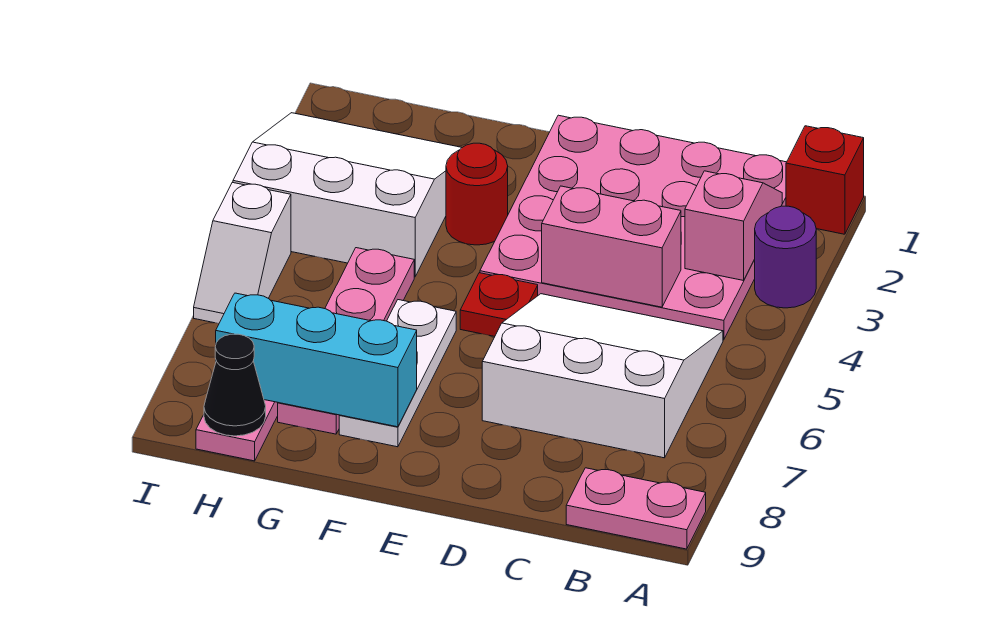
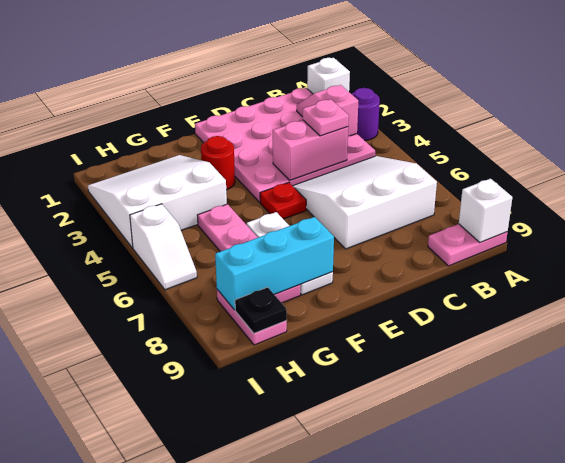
red 1x1 brick [786,126,864,234] -> white 1x1 brick [307,58,350,94]
none -> white 1x1 brick [459,179,512,242]
none -> pink 1x1 plate [303,99,349,136]
black 1x1 cone [204,334,266,436] -> black 1x1 plate [235,287,287,333]

